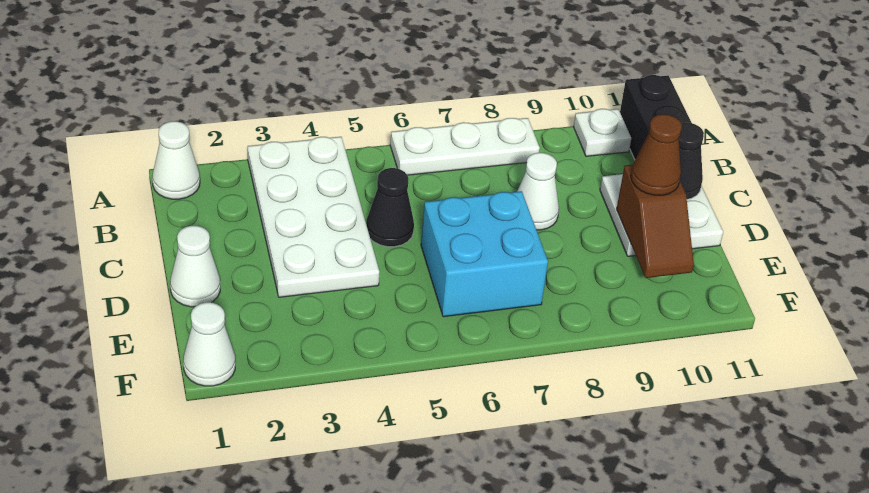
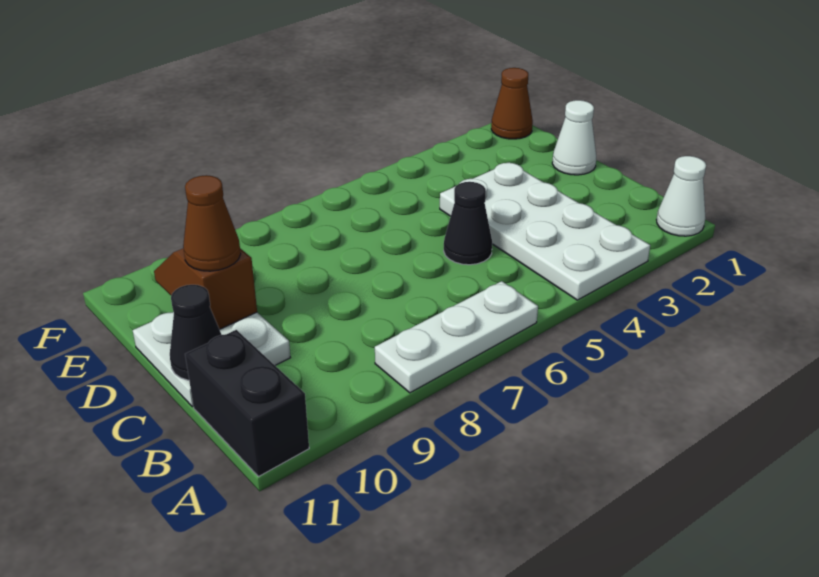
white 1x1 plate [574,109,631,156] -> none
white 1x1 cone [517,153,559,230] -> none
cyan 2x2 brick [421,191,548,317] -> none
white 1x1 cone [183,302,235,386] -> brown 1x1 cone [491,68,533,139]

